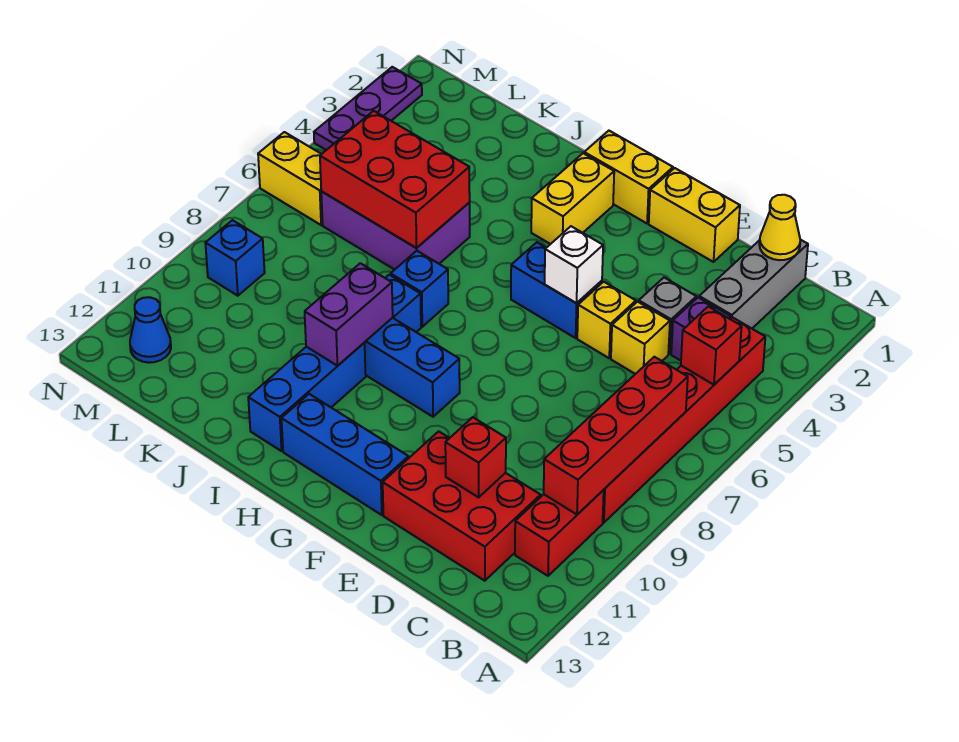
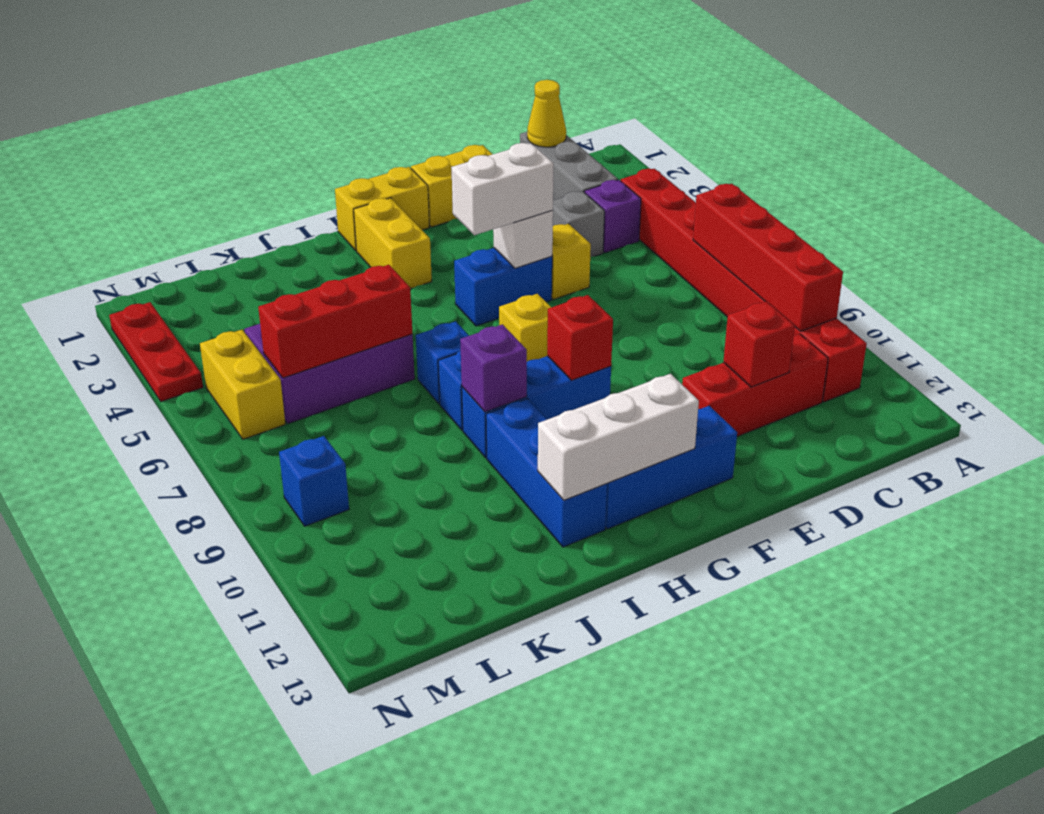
red 1x1 brick [681,307,742,385] -> red 1x1 brick moved to [547,295,613,380]
red 2x3 brick [383,431,541,581] -> red 1x3 brick [682,334,828,436]
yellow 1x1 brick [611,302,670,374] -> yellow 1x1 brick moved to [499,294,551,362]
none -> white 1x2 brick [451,143,554,235]
none -> white 1x3 brick [538,374,699,500]
purple 1x2 brick [305,263,393,366] -> purple 1x1 brick [460,324,527,412]
red 2x3 brick [320,111,470,248] -> red 1x3 brick [258,265,413,378]
yellow 1x2 brick [258,132,323,225] -> yellow 1x2 brick turned to [200,330,285,439]
blue 1x1 cone [130,297,171,363] -> none
purple 1x3 plate [314,67,422,150] -> red 1x3 plate [109,302,203,402]

